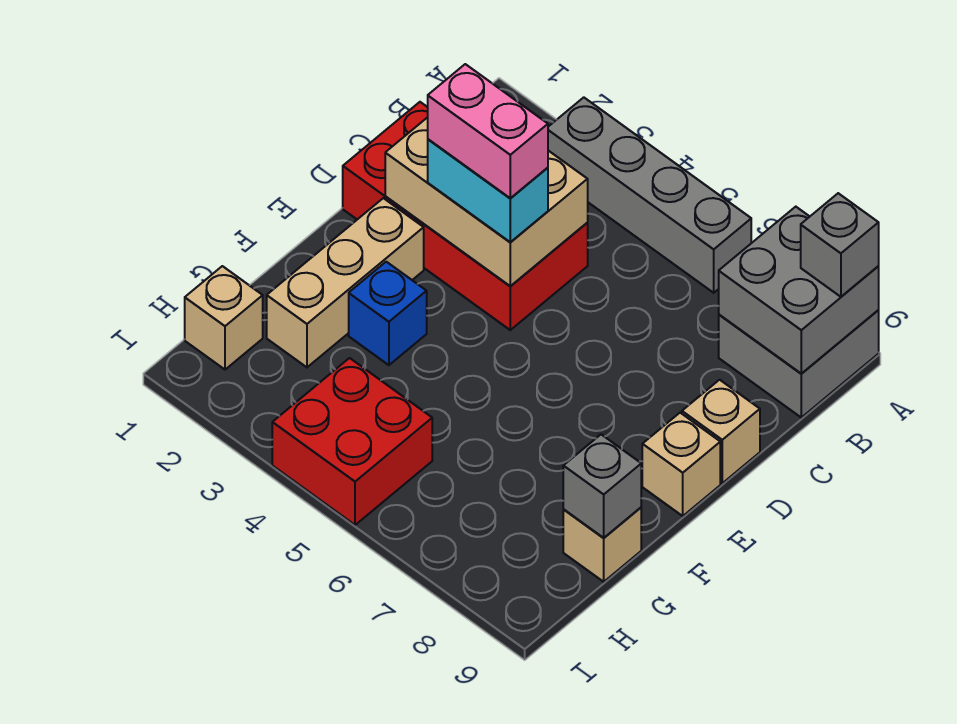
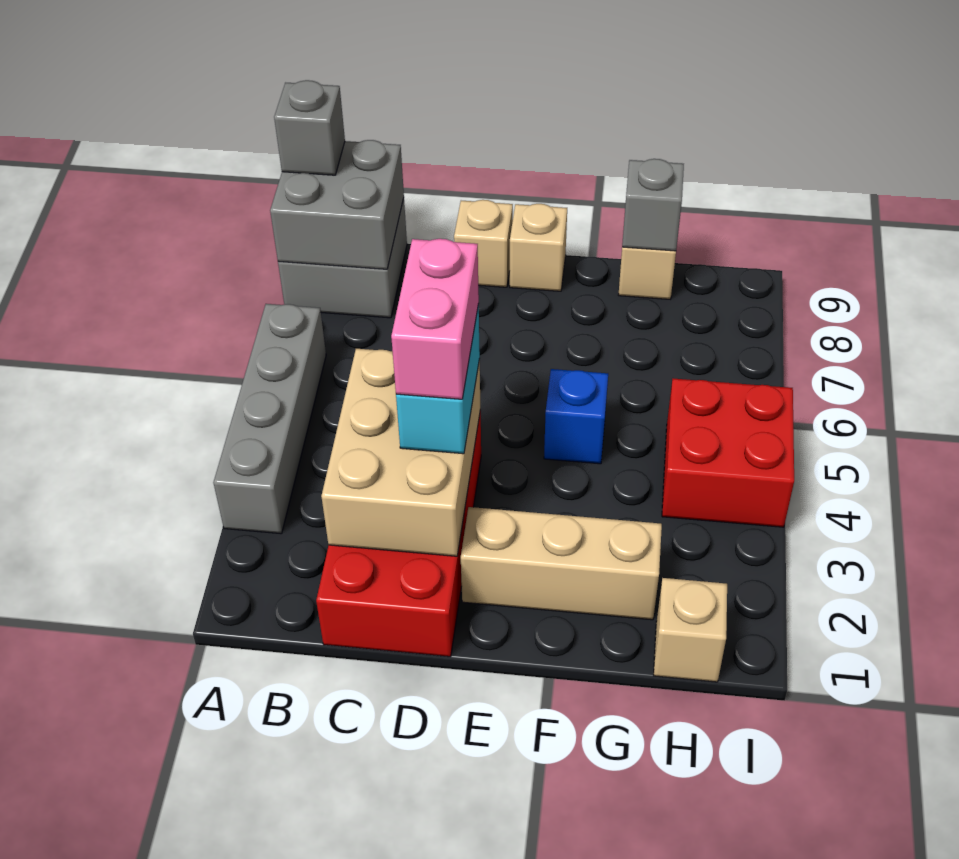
blue 1x1 brick [349,262,427,365] -> blue 1x1 brick moved to [544,369,608,464]

